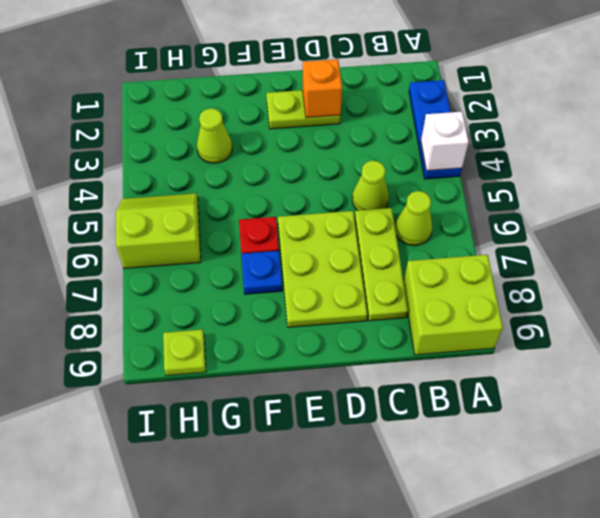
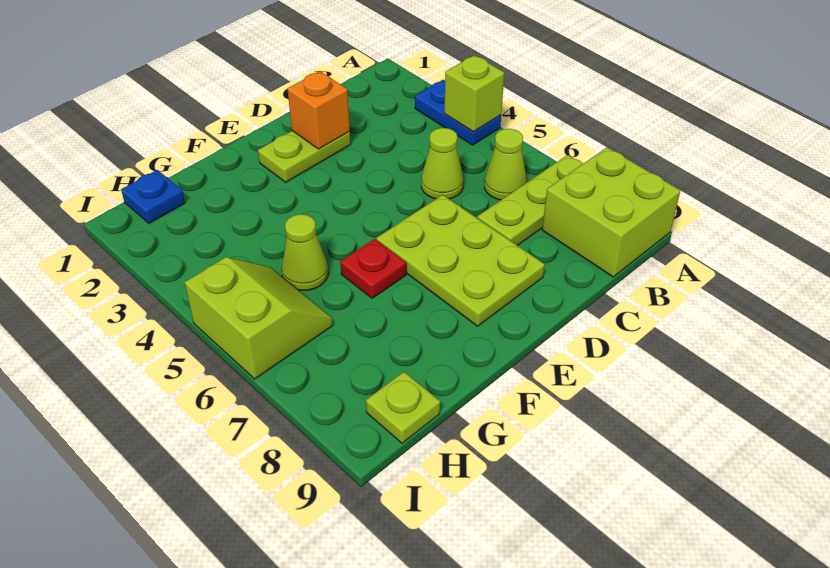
blue 1x3 plate [409,80,462,179] -> blue 1x2 plate [415,80,501,145]
white 1x1 brick [421,112,469,171] -> lime 1x1 brick [444,55,504,132]
lime 1x3 plate [355,208,408,321] -> lime 1x3 plate turned to [477,155,583,246]
blue 1x1 plate [241,251,282,294] -> blue 1x1 plate moved to [121,170,185,223]
lime 1x1 cone [197,108,232,163] -> lime 1x1 cone moved to [282,214,328,290]
lime 2x2 slope [116,193,201,269] -> lime 2x2 slope turned to [185,257,333,379]

